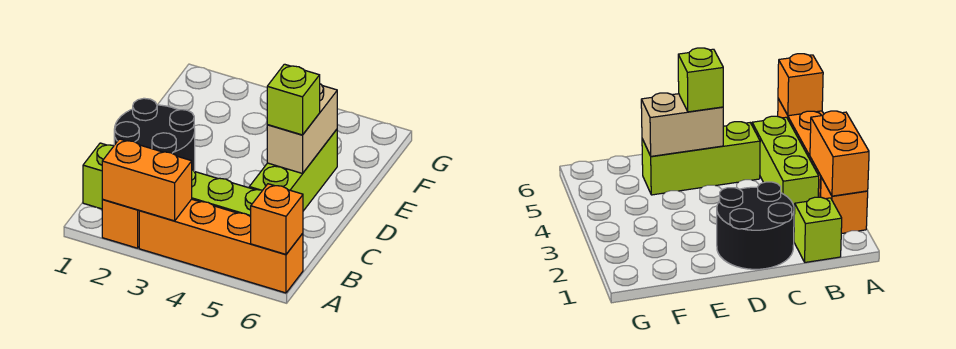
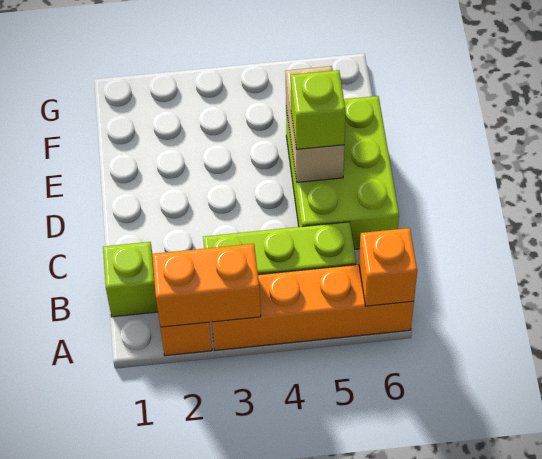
black 2x2 round brick [114,98,195,171] -> none
lime 1x3 brick [249,129,337,211] -> lime 2x3 brick [286,96,399,249]

